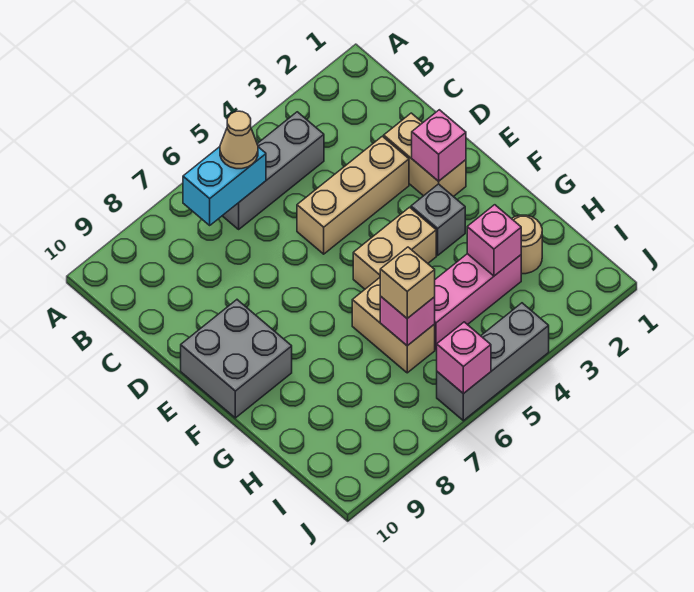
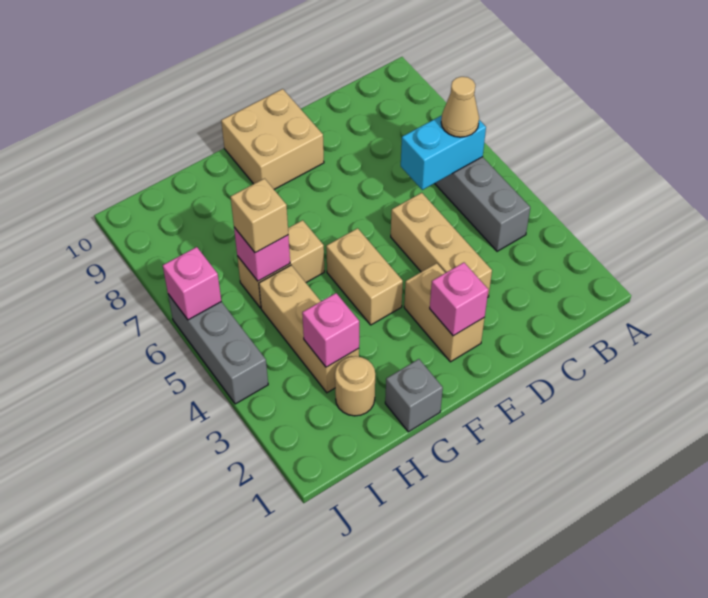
cyan 1x2 brick [183,147,266,225] -> cyan 1x2 brick turned to [401,115,486,190]
tan 1x2 brick [384,113,466,197] -> tan 1x2 brick turned to [404,263,485,362]
grey 2x2 brick [181,300,292,418] -> tan 2x2 brick [221,89,324,189]
grey 1x1 brick [411,184,465,255] -> grey 1x1 brick moved to [385,359,443,432]
pink 1x3 brick [435,254,521,350] -> tan 1x3 brick [259,265,359,393]

